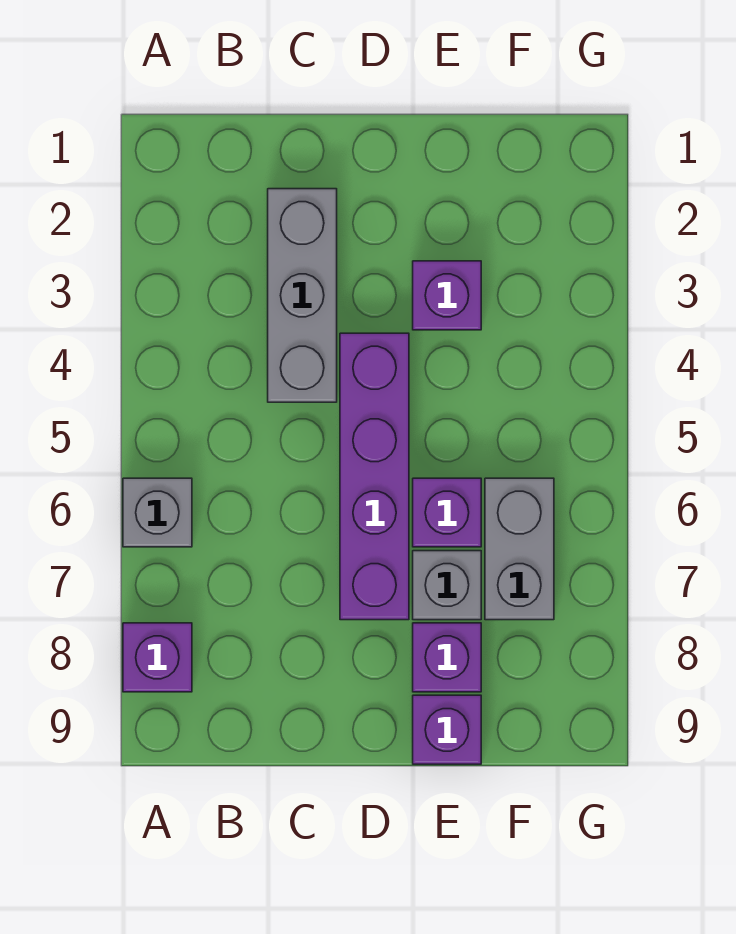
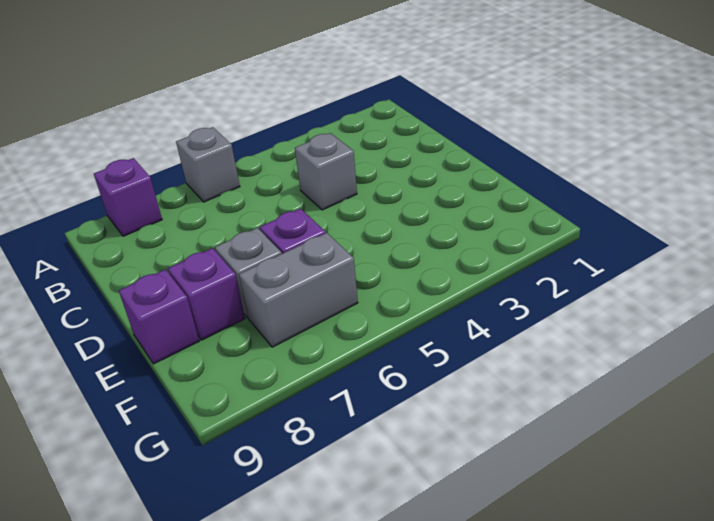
grey 1x3 brick [268,189,337,402] -> grey 1x1 brick [295,133,357,210]
purple 1x4 brick [340,333,409,620] -> none
purple 1x1 brick [413,261,481,330] -> none

